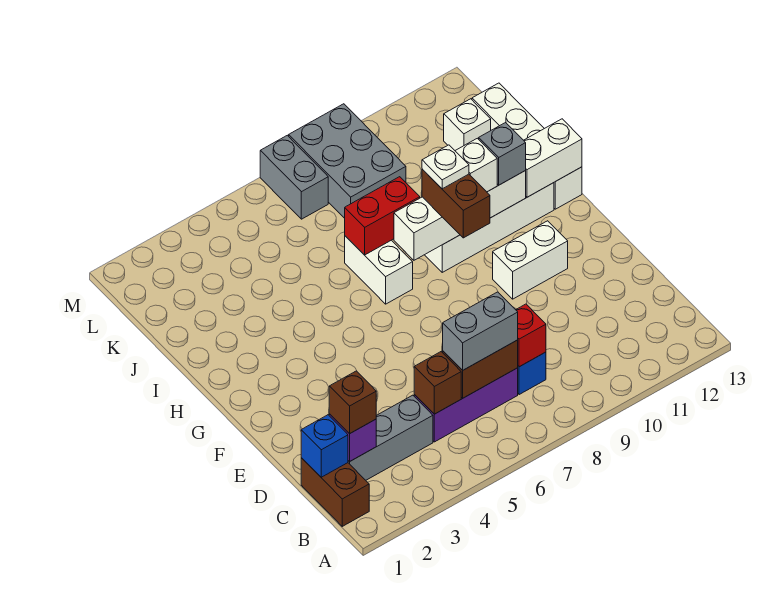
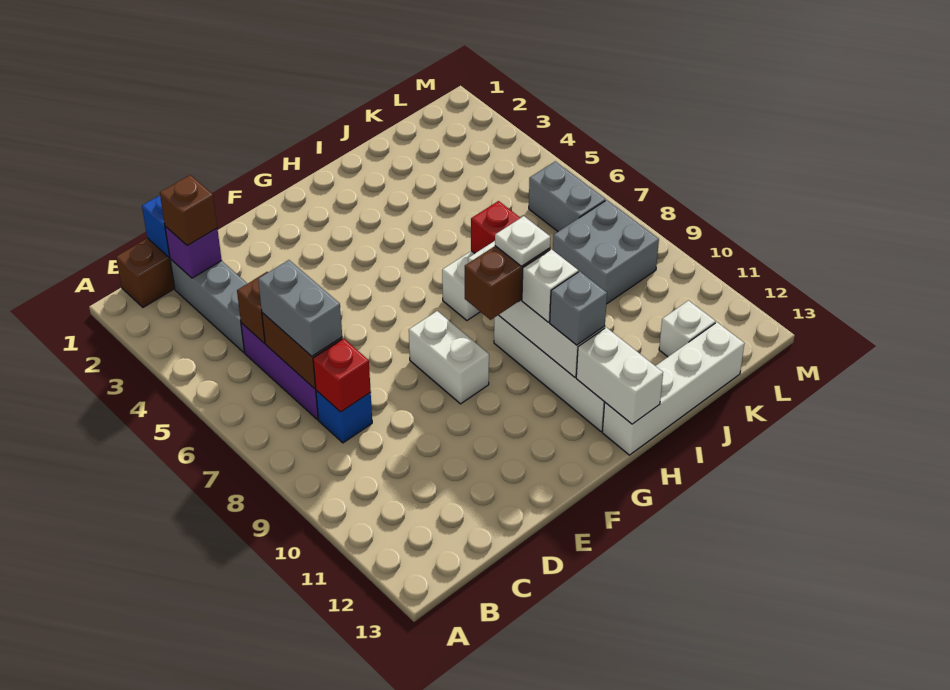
white 1x2 brick [493,221,568,299] -> white 1x2 brick moved to [409,311,489,404]
grey 2x3 brick [289,104,406,218] -> grey 2x2 brick [553,200,659,304]
grey 1x2 brick [260,135,328,219] -> grey 1x2 brick turned to [529,161,606,231]

